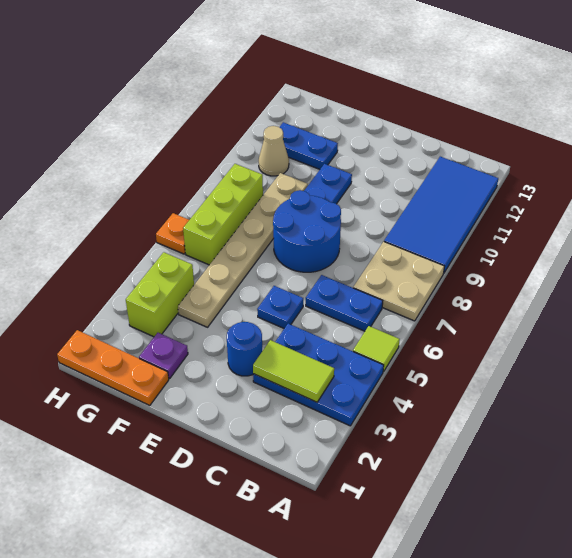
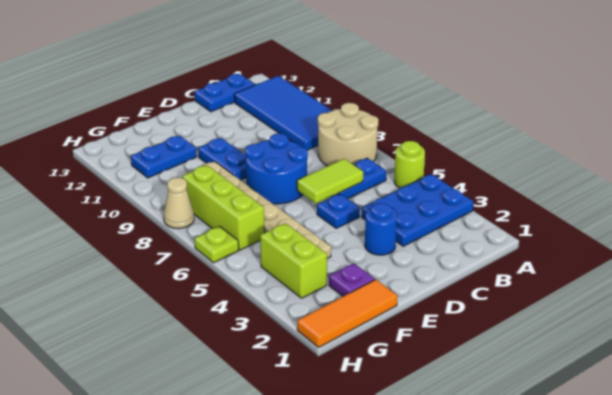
lime 1x1 tile [353,326,400,372] -> lime 1x1 round brick [394,141,425,188]
tan 2x2 plate [353,242,444,321] -> tan 2x2 round brick [318,103,378,166]
lime 1x2 tile [253,340,334,402] -> lime 1x2 tile moved to [297,159,363,204]
none -> blue 1x2 plate [195,74,255,112]
orange 1x3 plate [57,330,169,406] -> orange 1x3 tile [297,280,398,347]
tan 1x1 cone [259,126,289,176] -> tan 1x1 cone moved to [164,177,194,229]
orange 1x1 plate [156,213,189,254] -> lime 1x1 plate [195,226,239,263]

